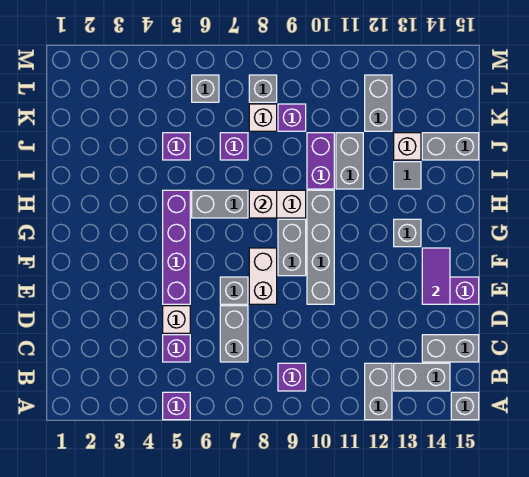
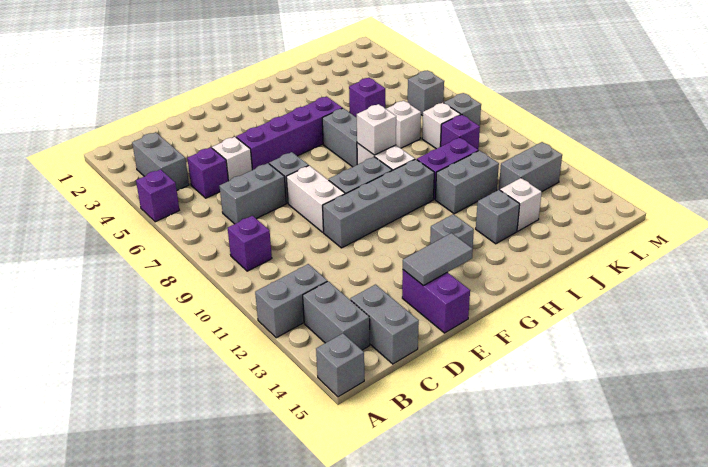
white 1x2 brick [249,248,277,304] -> white 1x2 brick turned to [286,166,345,232]
purple 1x2 tile [422,248,450,304] -> grey 1x2 tile [403,233,473,286]
grey 1x1 tile [394,162,421,189] -> grey 1x1 brick [476,190,520,244]
purple 1x1 brick [220,133,248,160] -> white 1x1 brick [386,101,421,148]
grey 1x2 brick [422,133,479,160] -> grey 1x2 brick moved to [132,132,189,190]

